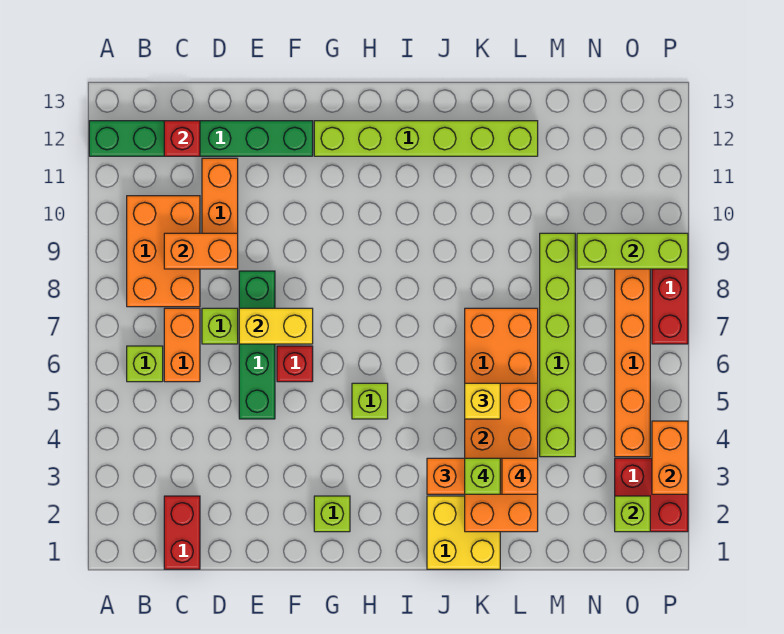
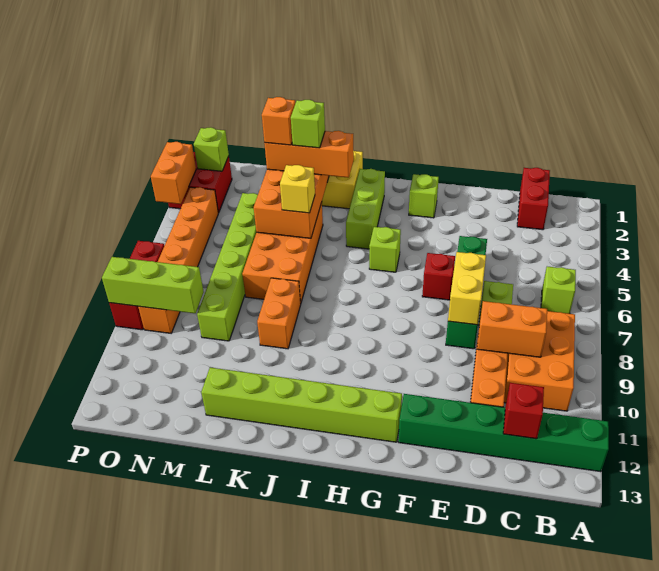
orange 1x2 brick [164,308,200,382] -> orange 1x2 brick moved to [257,278,301,349]
yellow 1x2 brick [239,308,313,344] -> yellow 1x2 brick turned to [448,252,486,325]
none -> lime 1x3 brick [346,169,385,249]

